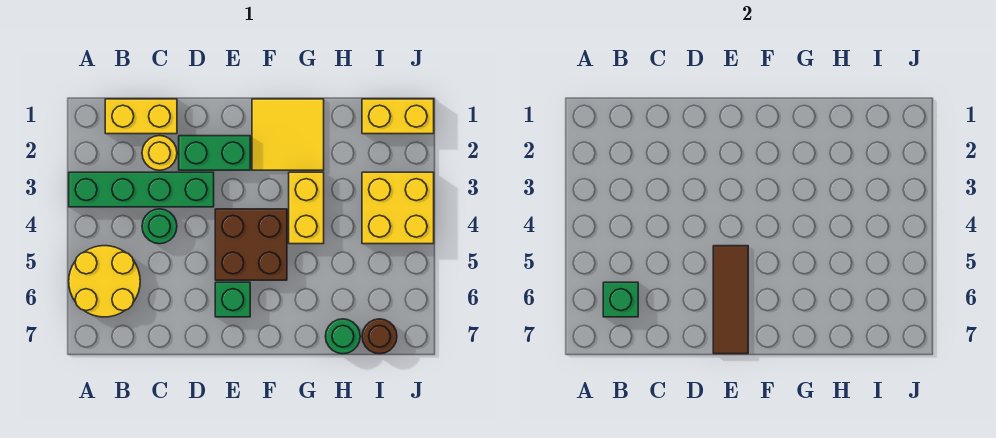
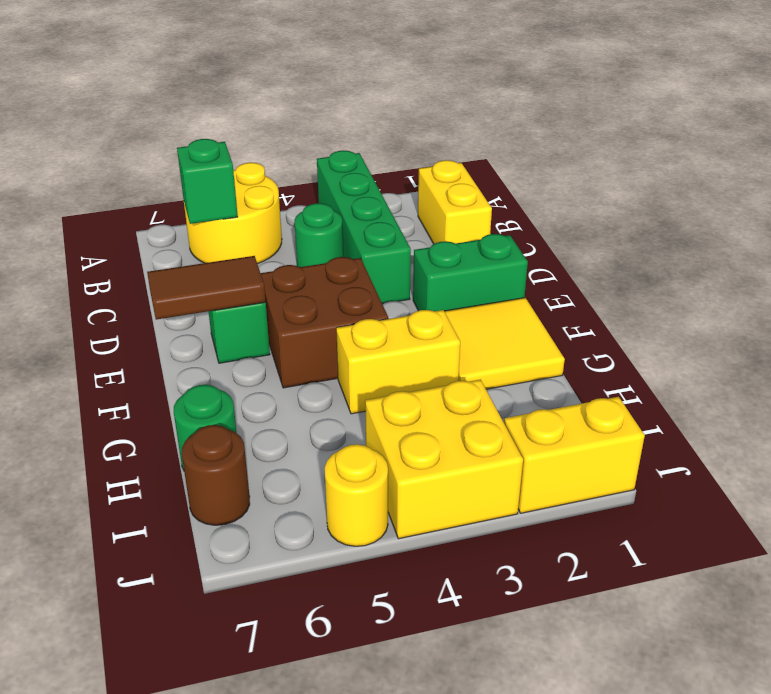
yellow 1x1 round brick [142,136,177,170] -> yellow 1x1 round brick moved to [325,444,388,546]
green 1x2 brick [179,136,250,170] -> green 1x2 brick turned to [413,234,528,311]
brown 1x3 tile [713,246,748,354] -> brown 1x2 tile [147,256,266,320]
yellow 1x2 brick [362,99,434,134] -> yellow 1x2 brick turned to [504,397,645,513]

